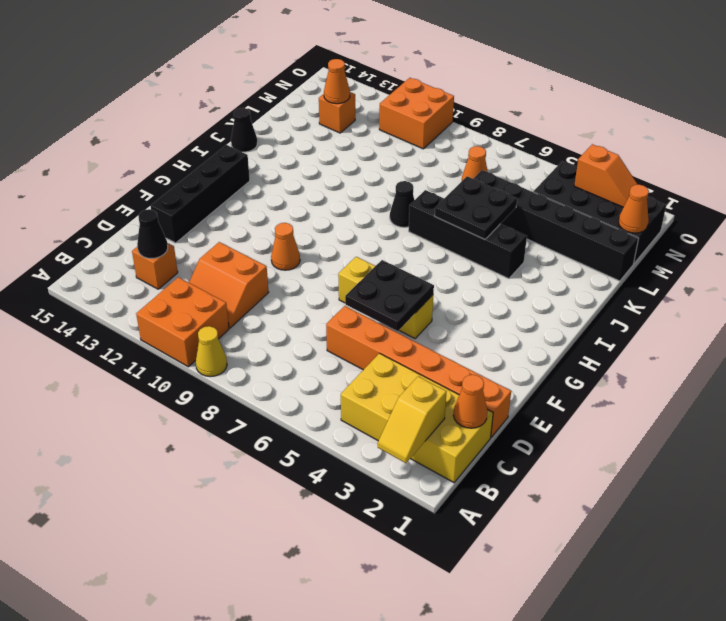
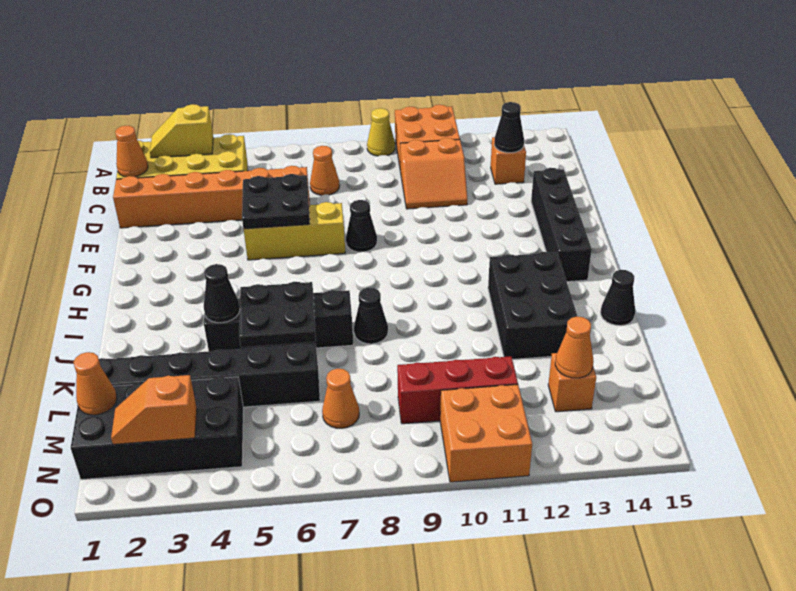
yellow 1x2 slope [378,376,447,463] -> yellow 1x2 slope turned to [150,104,213,158]
orange 2x2 slope [189,242,269,328] -> orange 2x2 slope turned to [400,138,468,209]
none -> black 1x1 cone [346,200,377,252]
orange 1x1 cone [271,223,300,270] -> orange 1x1 cone moved to [310,146,340,195]
none -> black 2x3 brick [488,252,578,359]
none -> black 1x1 cone [204,264,240,323]
none -> red 1x3 brick [397,356,518,424]

